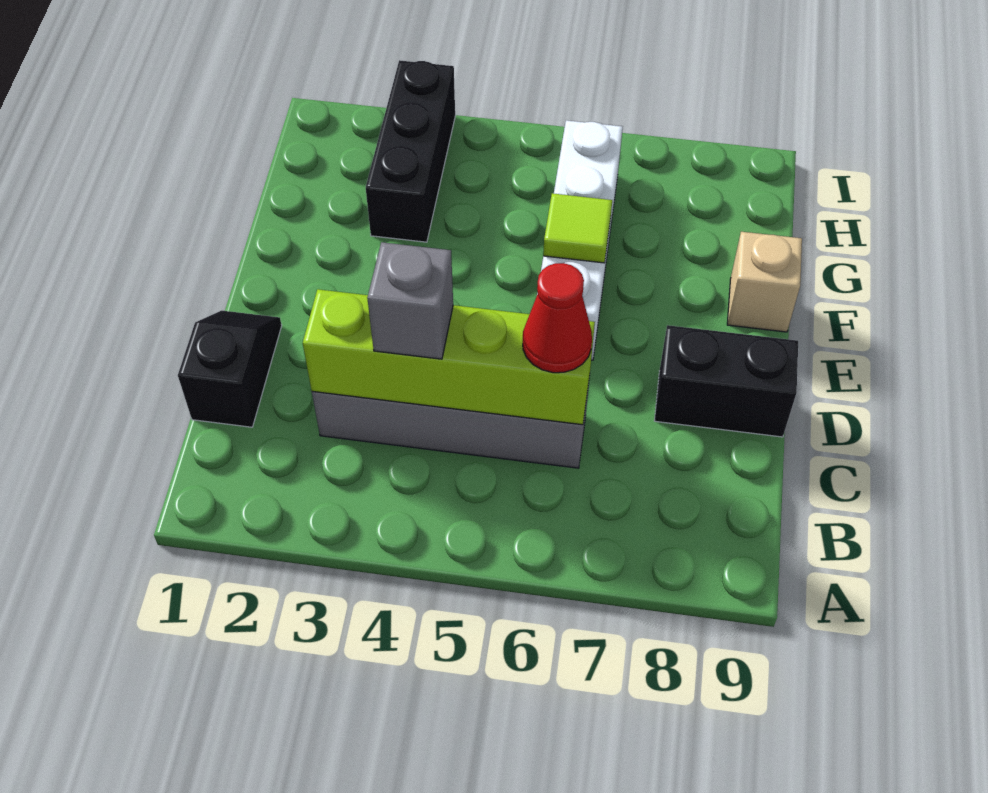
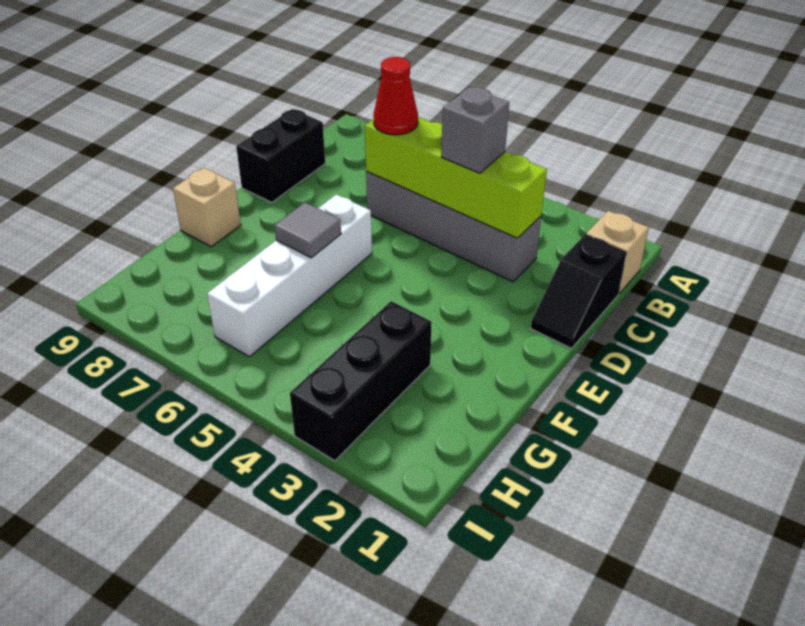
none -> tan 1x1 brick [586,211,649,294]
black 1x2 brick [654,325,798,437] -> black 1x2 brick turned to [236,109,325,202]
lime 1x1 tile [543,193,612,263] -> grey 1x1 tile [274,202,341,258]

